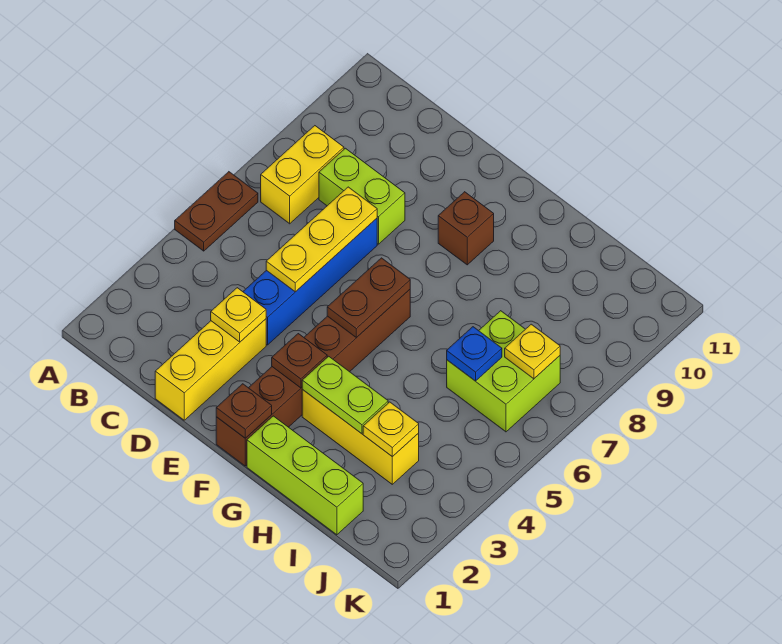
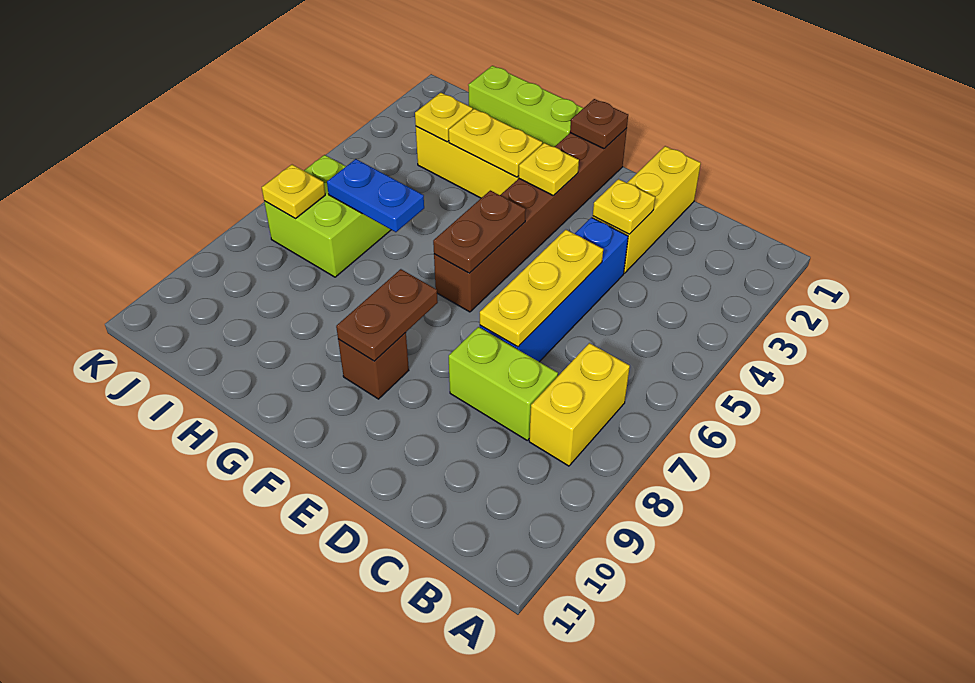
brown 1x2 plate [175,172,258,251] -> brown 1x2 plate moved to [336,269,438,361]
brown 1x1 plate [272,334,327,388] -> yellow 1x1 plate [519,143,579,196]
lime 1x2 plate [302,356,388,434] -> yellow 1x2 plate [449,109,542,177]
blue 1x1 plate [447,327,502,381] -> blue 1x2 plate [327,159,424,232]

